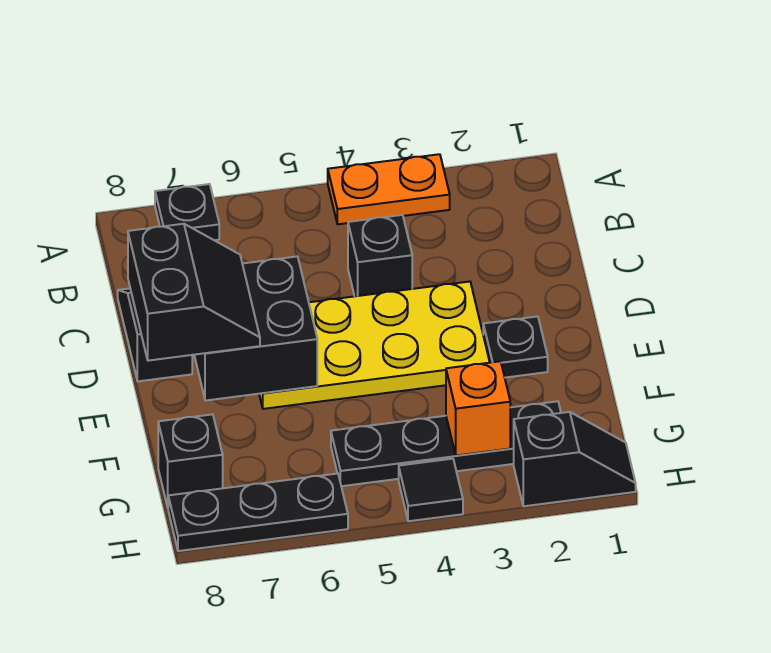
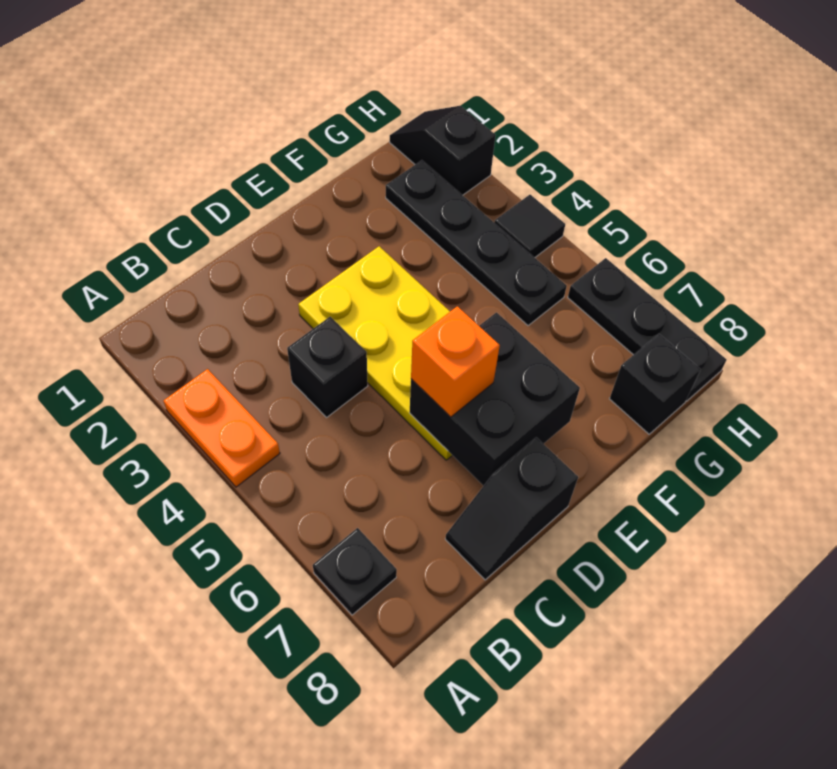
black 2x2 slope [128,224,260,361] -> none
black 1x1 plate [483,316,548,378] -> none
orange 1x1 brick [446,361,510,456] -> orange 1x1 brick moved to [411,306,500,417]

